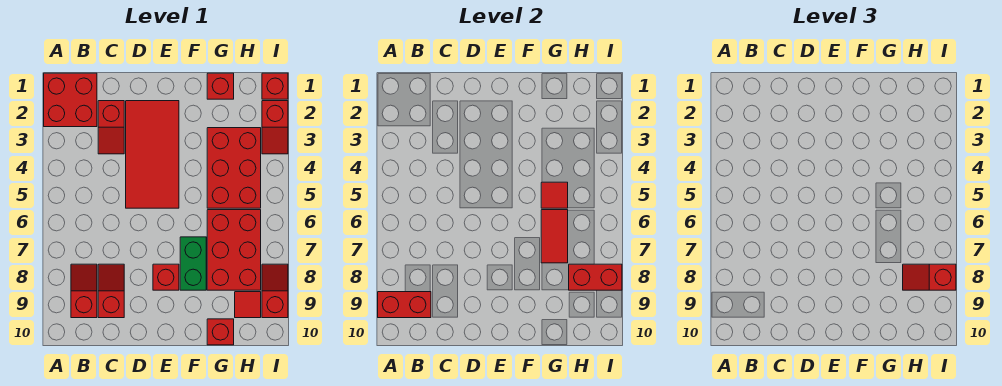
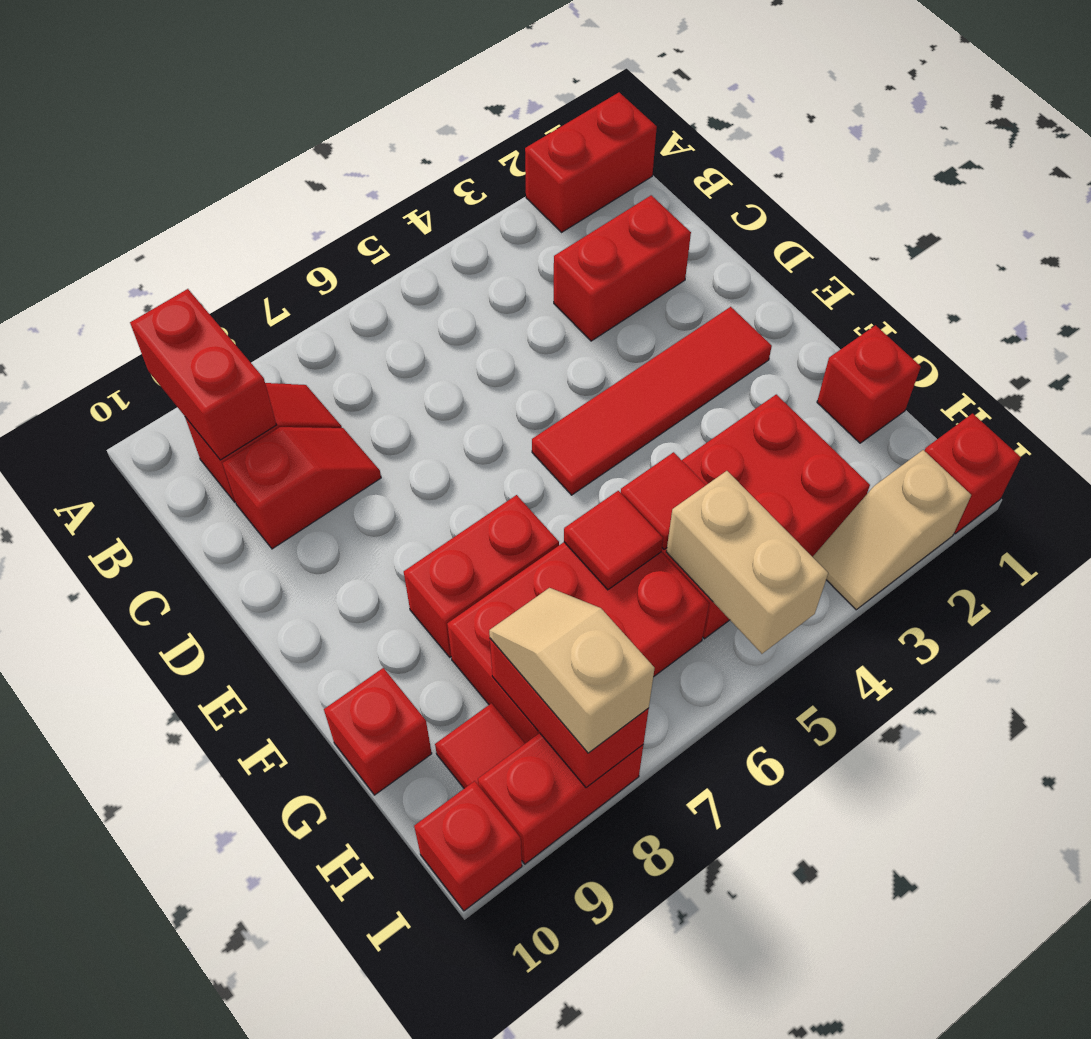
red 2x2 brick [44,73,97,127] -> red 1x2 brick [525,93,657,232]
red 1x2 slope [98,101,124,154] -> red 1x2 brick [554,195,691,341]
red 2x4 tile [126,101,179,208] -> red 1x4 tile [532,307,772,495]
red 1x1 brick [153,264,179,290] -> red 1x1 brick moved to [414,781,522,911]
green 1x2 brick [180,237,206,290] -> red 1x2 brick [404,495,559,657]
red 1x2 tile [541,210,568,263] -> red 1x1 tile [564,491,663,590]
none -> tan 1x2 brick [666,471,828,654]
red 1x2 slope [903,264,956,290] -> tan 1x2 slope [489,588,655,753]
red 1x2 slope [262,101,288,154] -> tan 1x2 slope [813,450,971,610]
red 1x2 slope [262,264,288,318] -> red 1x2 brick [478,733,643,864]

